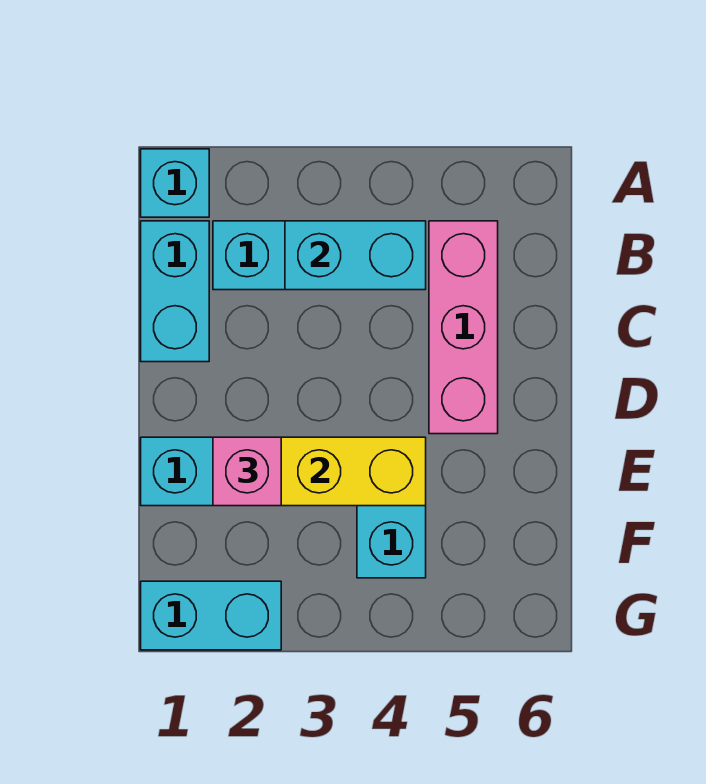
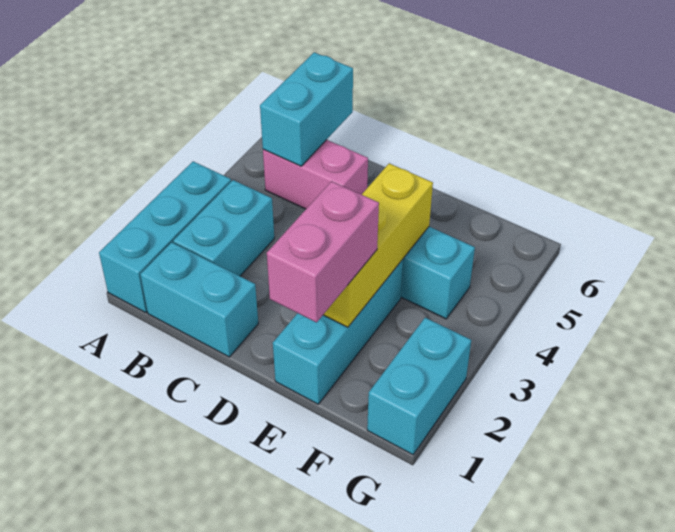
cyan 1x1 brick [141,149,209,217] -> cyan 1x3 brick [99,161,231,313]
cyan 1x2 brick [285,221,426,290] -> cyan 1x2 brick moved to [260,52,353,166]
pink 1x3 brick [429,221,498,434] -> pink 1x2 brick [263,140,368,209]
pink 1x1 brick [213,437,281,506] -> pink 1x2 brick [267,181,379,322]

